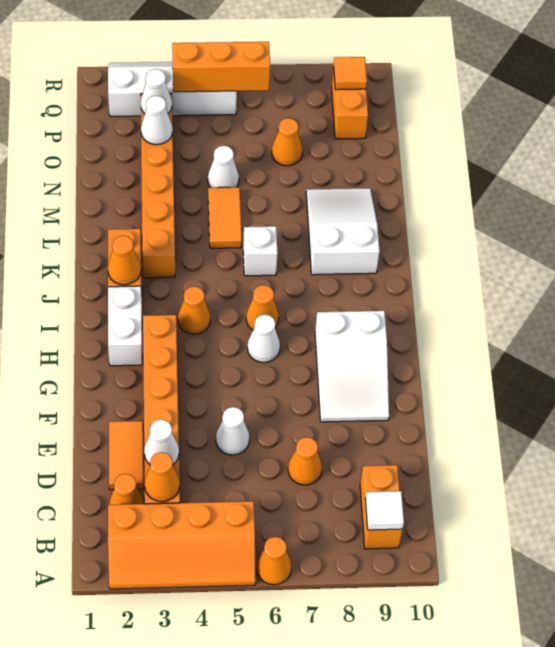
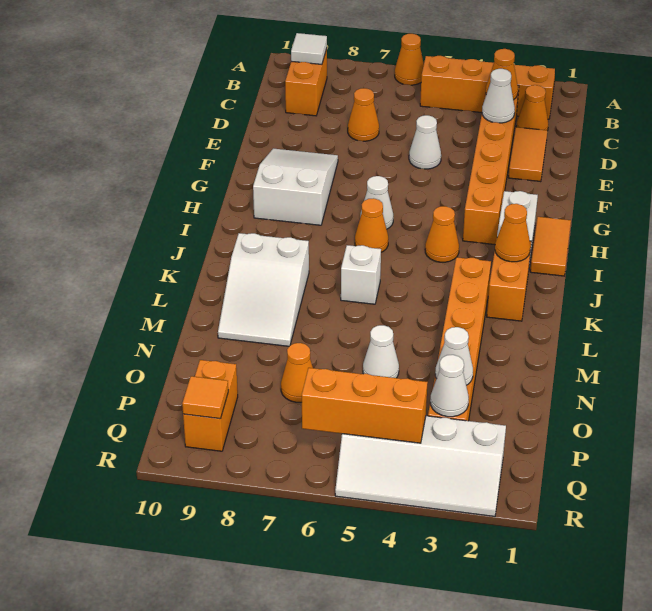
orange 1x2 tile [208,187,242,248] -> orange 1x2 tile moved to [530,217,571,276]

